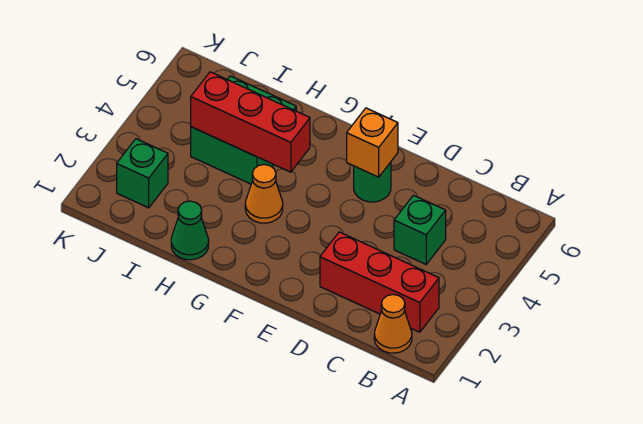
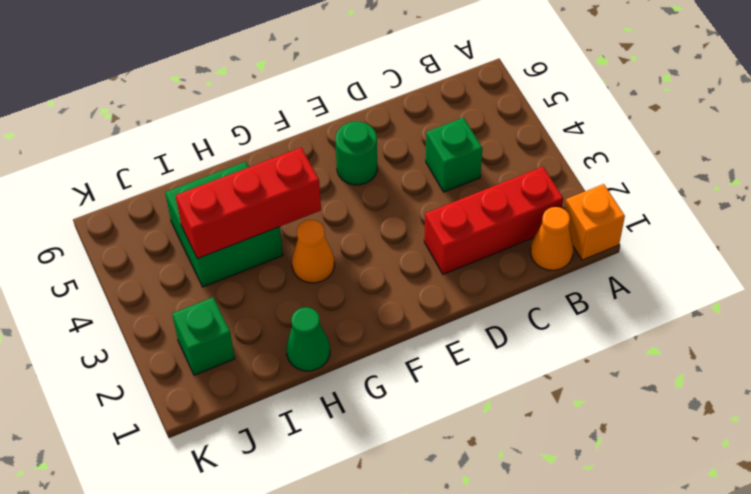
orange 1x1 brick [347,108,398,177] -> orange 1x1 brick moved to [565,184,625,260]

